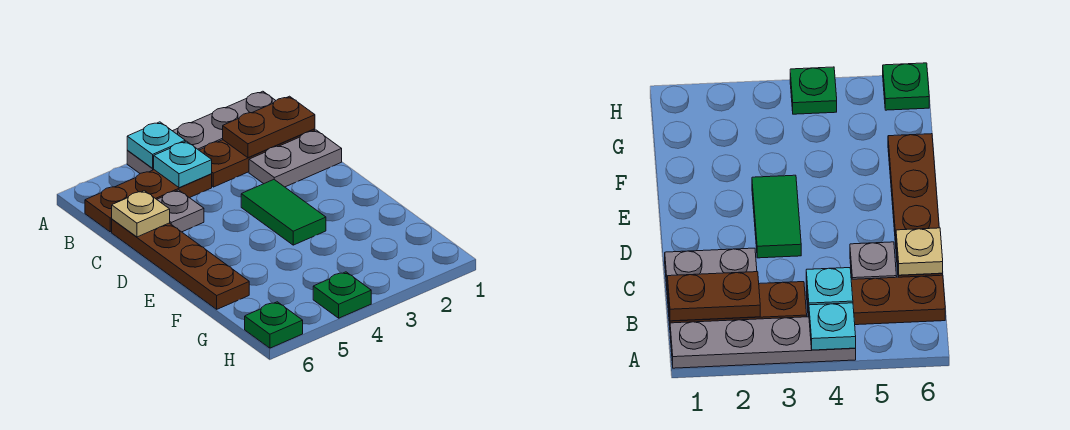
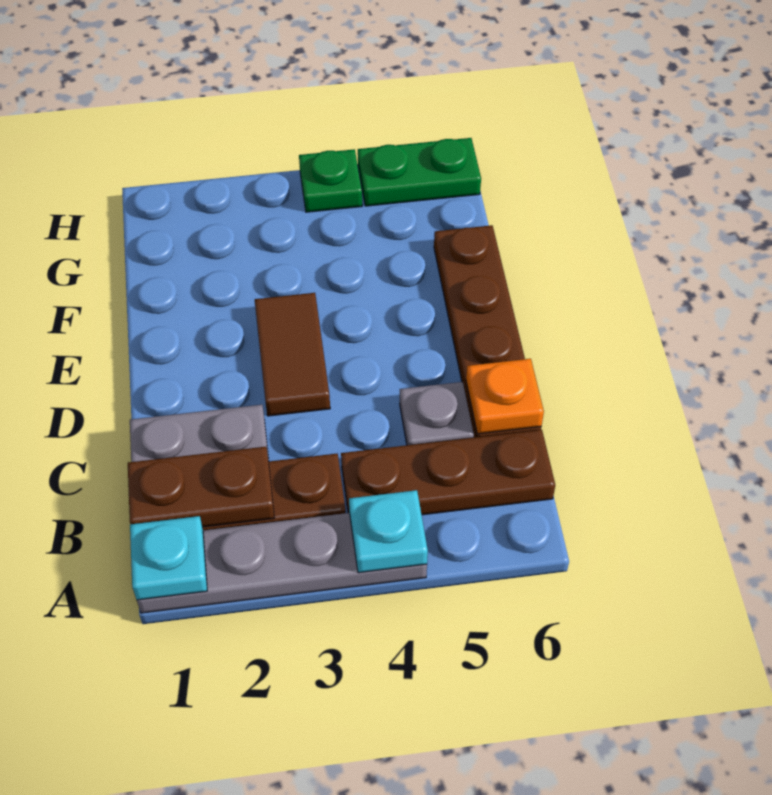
cyan 1x1 plate [154,141,212,188] -> cyan 1x1 plate moved to [130,516,207,600]
tan 1x1 plate [112,191,170,237] -> orange 1x1 plate [466,359,544,434]
green 1x2 tile [241,180,326,245] -> brown 1x2 tile [255,293,330,416]
green 1x1 plate [245,302,303,348] -> green 1x2 plate [358,138,481,206]

